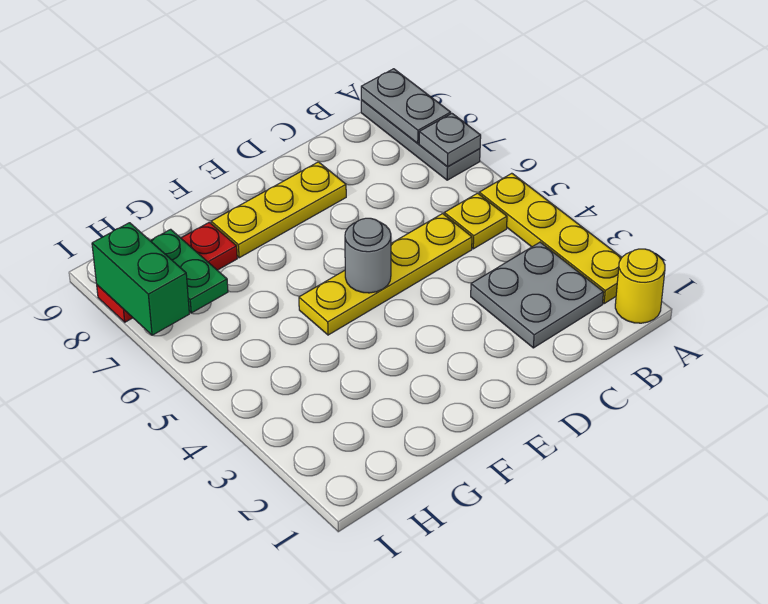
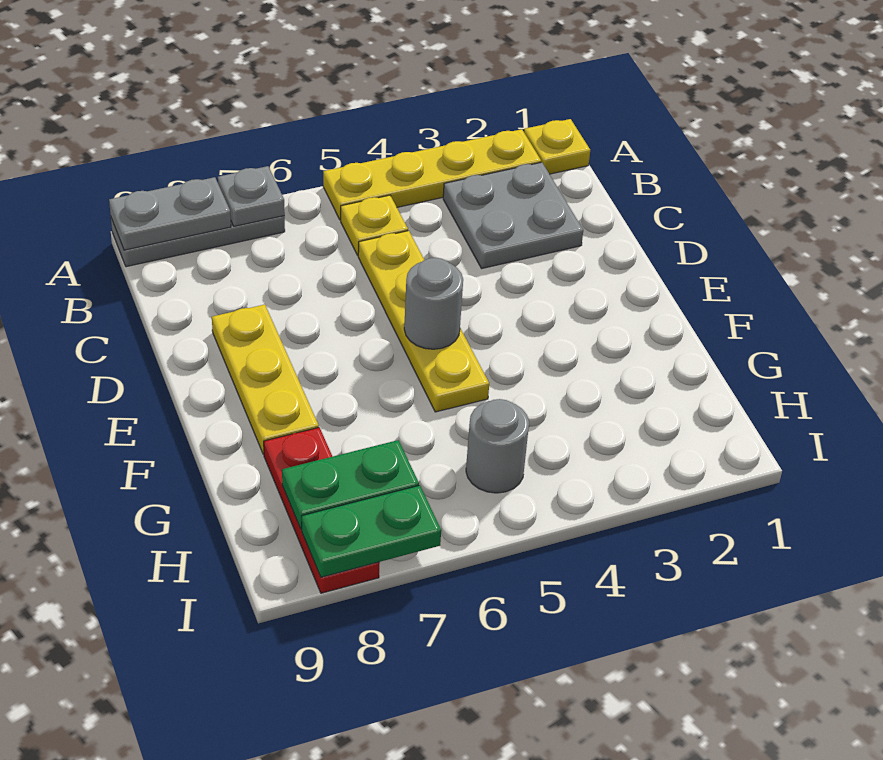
yellow 1x1 round brick [615,249,665,323] -> yellow 1x1 plate [524,119,590,174]
none -> grey 1x1 round brick [466,399,529,493]
green 1x2 brick [92,223,189,335] -> green 1x2 plate [302,485,441,577]

